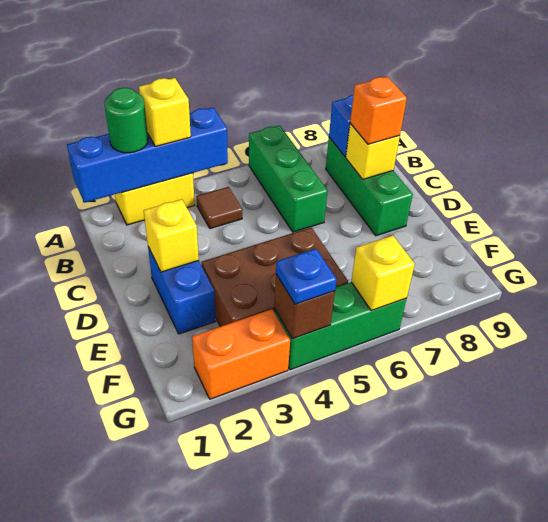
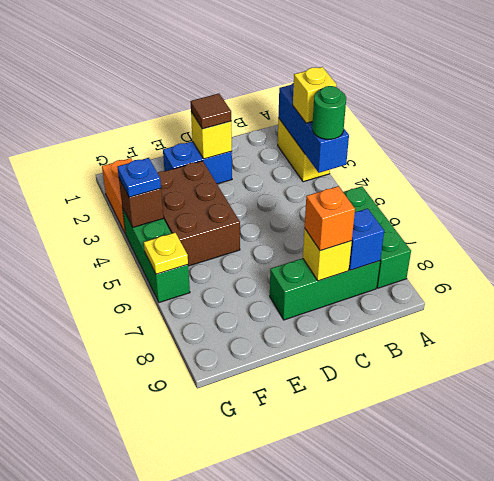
blue 1x4 brick [67,108,228,203] -> blue 1x3 brick [279,83,349,173]
green 1x1 round brick [104,88,148,153] -> green 1x1 round brick moved to [312,86,346,139]
green 1x3 brick [249,125,328,232] -> green 1x3 brick turned to [343,186,411,288]
brown 1x1 tile [196,187,242,229] -> brown 1x1 tile moved to [190,94,231,129]
yellow 1x1 brick [351,235,415,311] -> yellow 1x1 plate [144,233,188,274]

